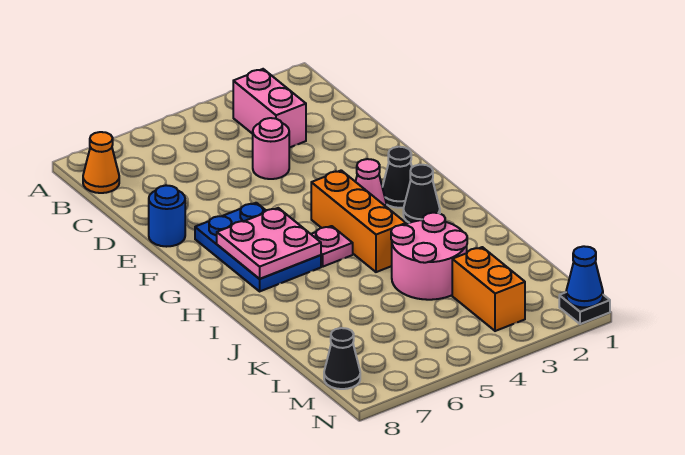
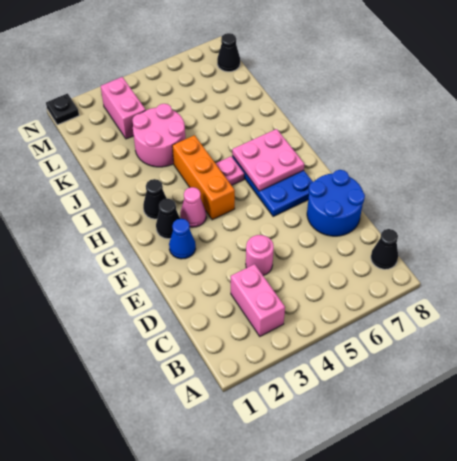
orange 1x1 cone [83,132,119,193] -> black 1x1 cone [371,229,398,269]
blue 1x1 round brick [149,185,185,247] -> blue 2x2 round brick [307,170,365,236]
orange 1x2 brick [452,247,525,331] -> pink 1x2 brick [101,77,146,139]
blue 1x1 cone [566,246,603,307] -> blue 1x1 cone moved to [169,219,196,259]

